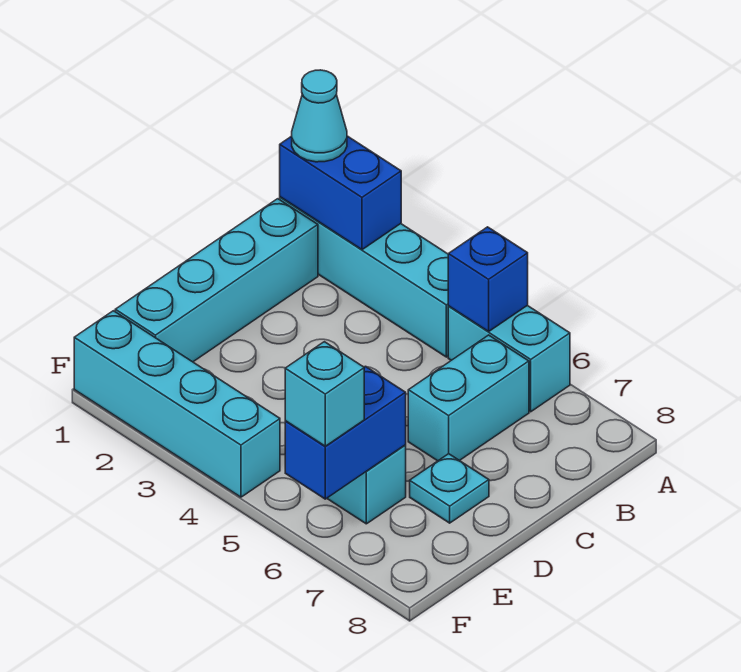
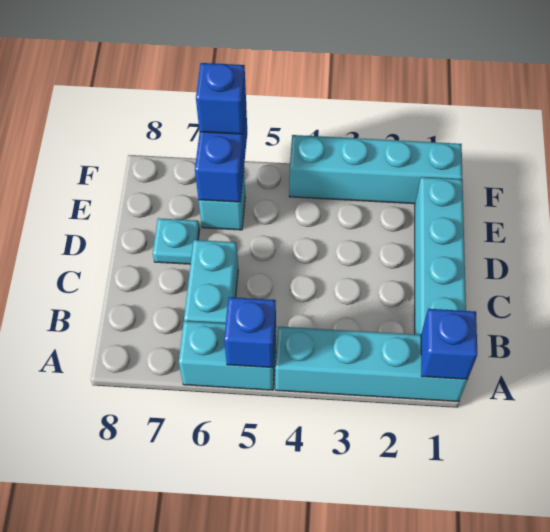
blue 1x2 brick [280,136,401,250] -> blue 1x1 brick [421,309,477,379]
cyan 1x1 cone [292,70,347,162] -> none
cyan 1x1 brick [285,342,364,446] -> blue 1x1 brick [196,63,246,134]

